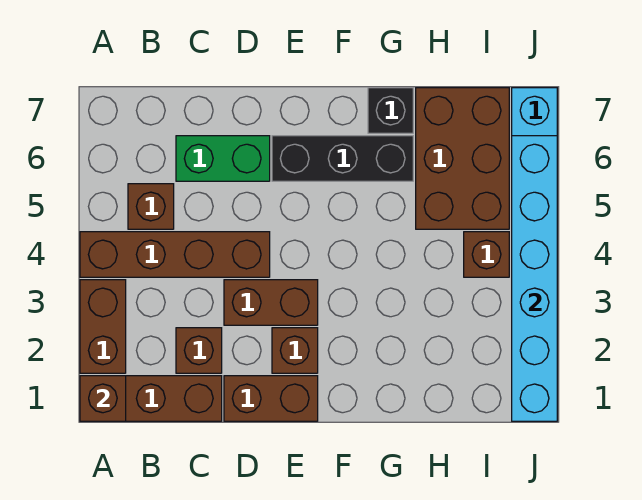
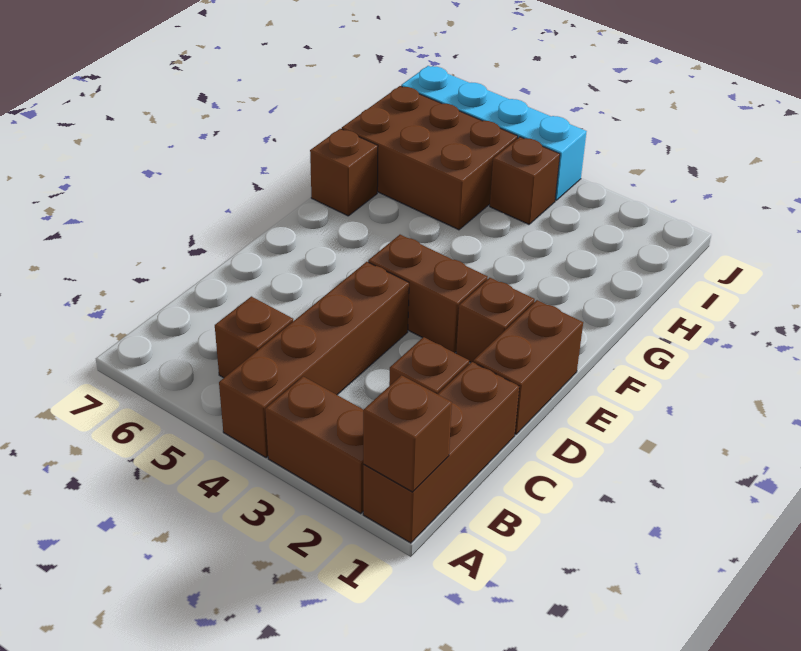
green 1x2 brick [176,136,270,181] -> none
brown 1x2 brick [224,280,318,325] -> brown 1x2 brick turned to [368,235,487,353]
black 1x3 brick [272,136,413,181] -> none
black 1x1 brick [368,88,413,133] -> brown 1x1 brick [310,129,378,216]
cyan 1x6 brick [512,136,557,421] -> none

